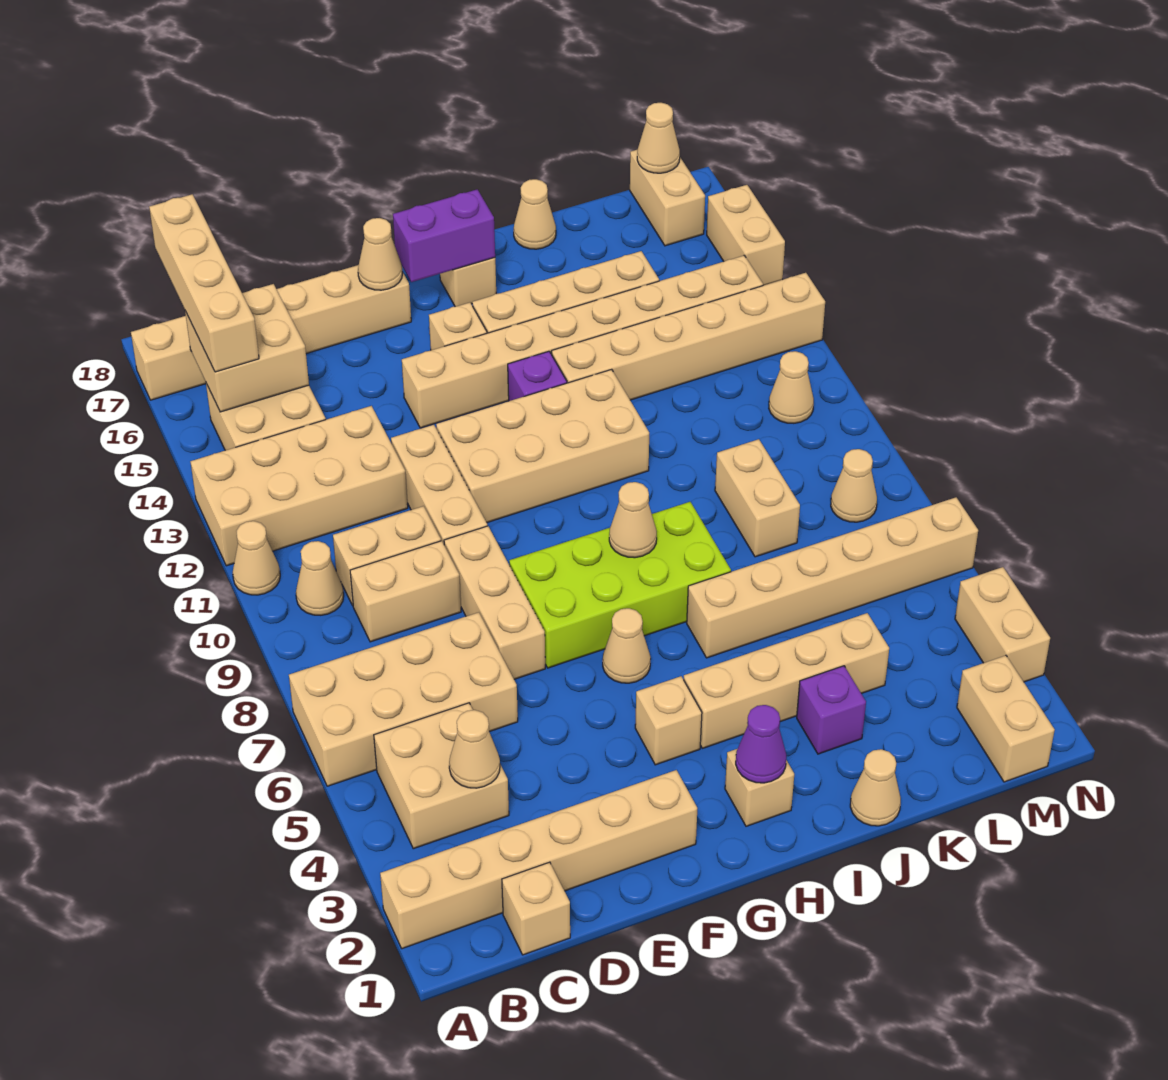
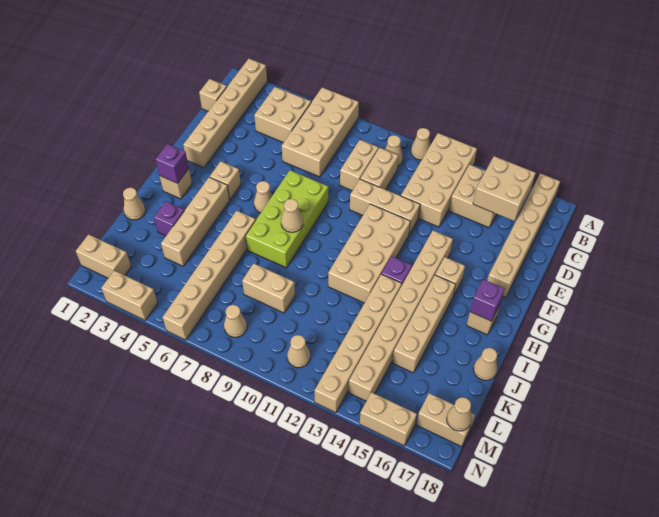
tan 1x4 brick [149,194,259,372] -> none
tan 1x1 cone [449,710,500,788] -> none
tan 1x3 brick [444,526,545,679] -> none
tan 1x1 cone [358,218,403,290] -> none
purple 1x2 brick [393,189,495,282] -> purple 1x1 brick [470,279,505,321]
purple 1x1 cone [736,705,786,783] -> purple 1x1 brick [155,144,189,183]

